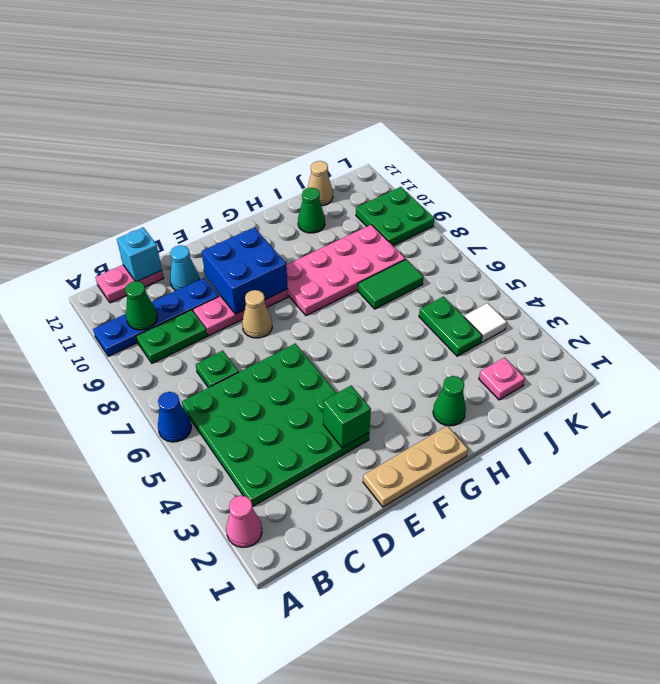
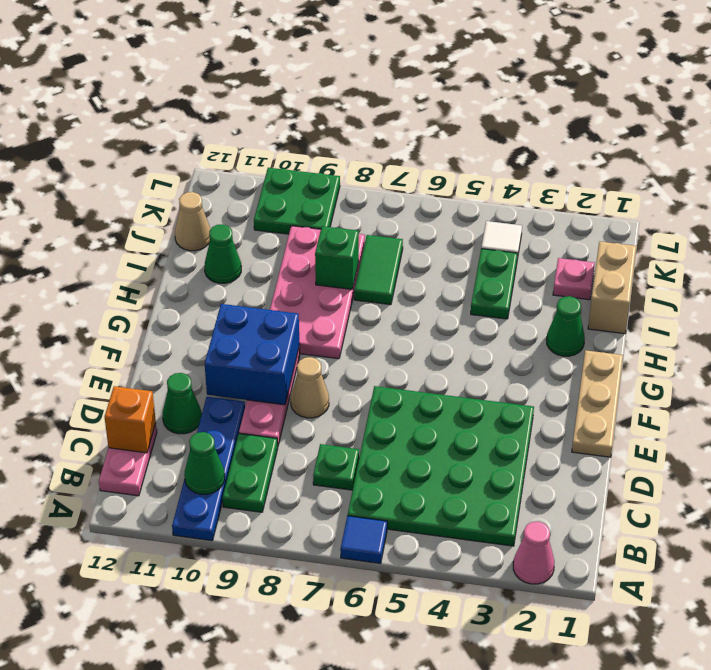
blue 1x1 cone [158,392,191,442] -> blue 1x1 tile [340,516,387,564]
cyan 1x1 brick [117,228,162,281] -> orange 1x1 brick [105,386,156,453]
cyan 1x1 cone [170,245,199,291] -> green 1x1 cone [163,373,202,434]
green 1x1 brick [323,386,371,448] -> green 1x1 brick moved to [315,226,359,289]
none -> tan 1x2 brick [588,242,636,334]
green 1x2 plate [419,297,482,356] -> green 1x2 plate turned to [471,249,518,319]

